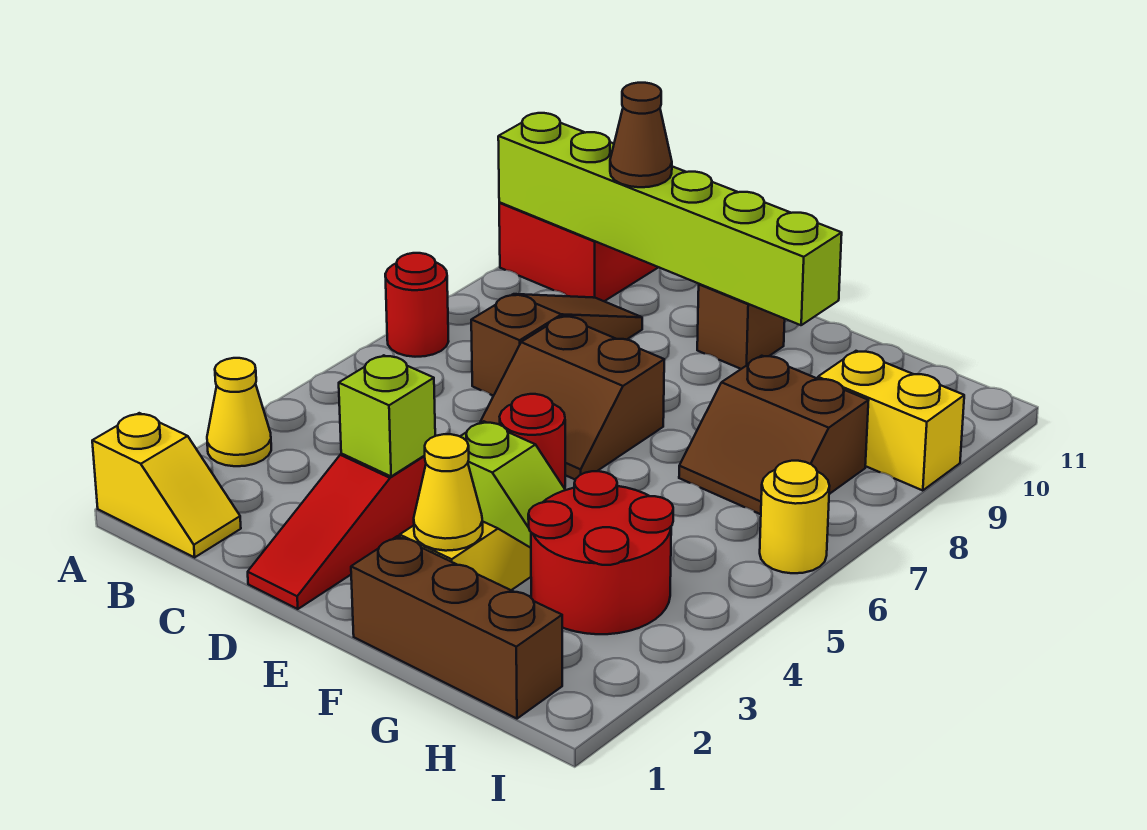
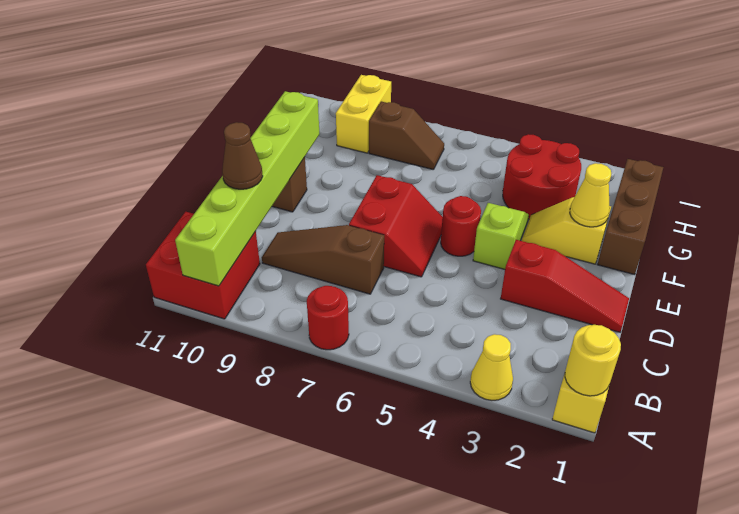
lime 1x1 brick [339,355,435,476] -> none
brown 2x2 slope [480,316,664,479] -> red 2x2 slope [349,175,443,277]
brown 2x2 slope [679,356,869,514] -> brown 1x2 slope [369,101,444,170]
yellow 1x1 round brick [760,461,830,573] -> yellow 1x1 round brick moved to [565,325,621,396]

